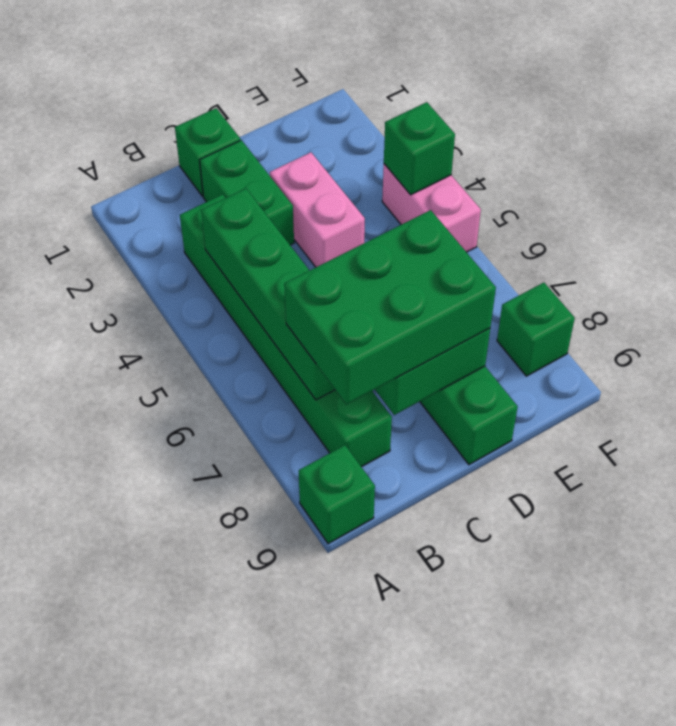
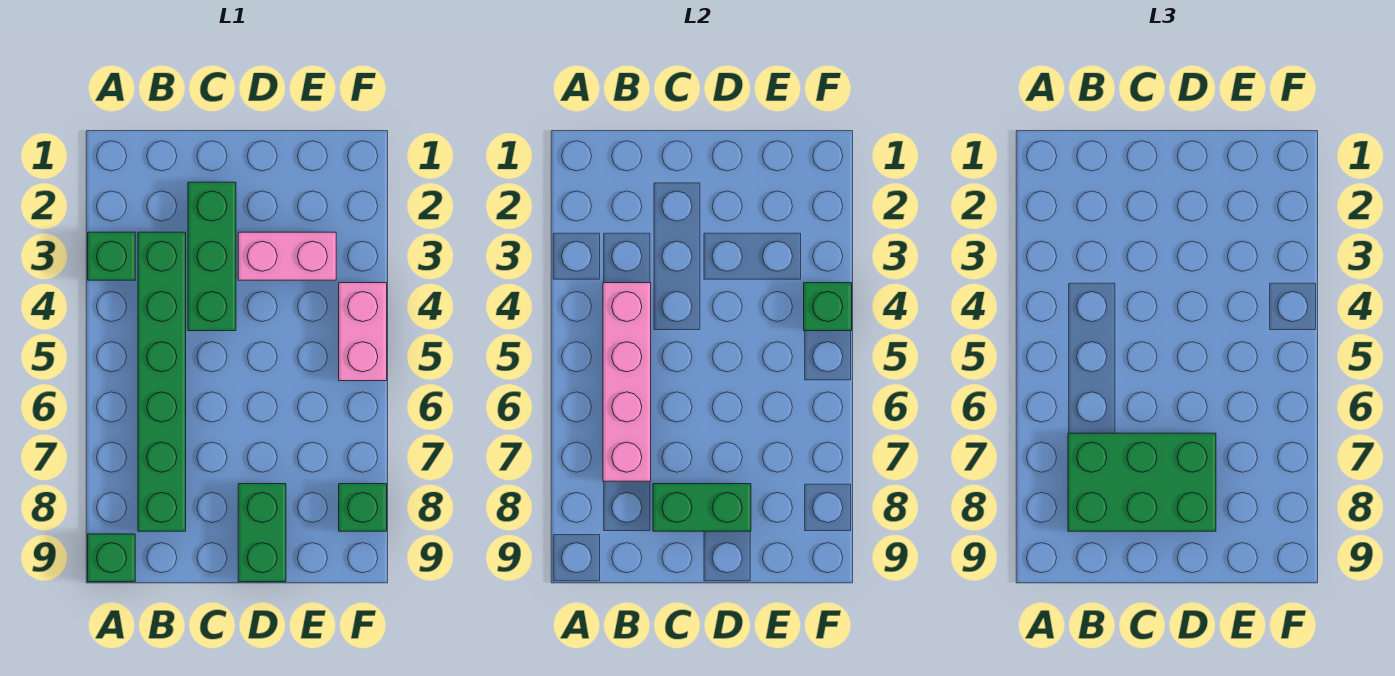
green 1x4 brick [201,189,335,400] -> pink 1x4 brick [603,283,651,481]
green 1x1 brick [175,108,240,196] -> green 1x1 brick moved to [88,232,135,280]
green 1x2 brick [200,140,294,245] -> green 1x3 brick [188,182,236,331]
pink 1x2 brick [270,152,365,267] -> pink 1x2 brick turned to [238,232,336,280]

